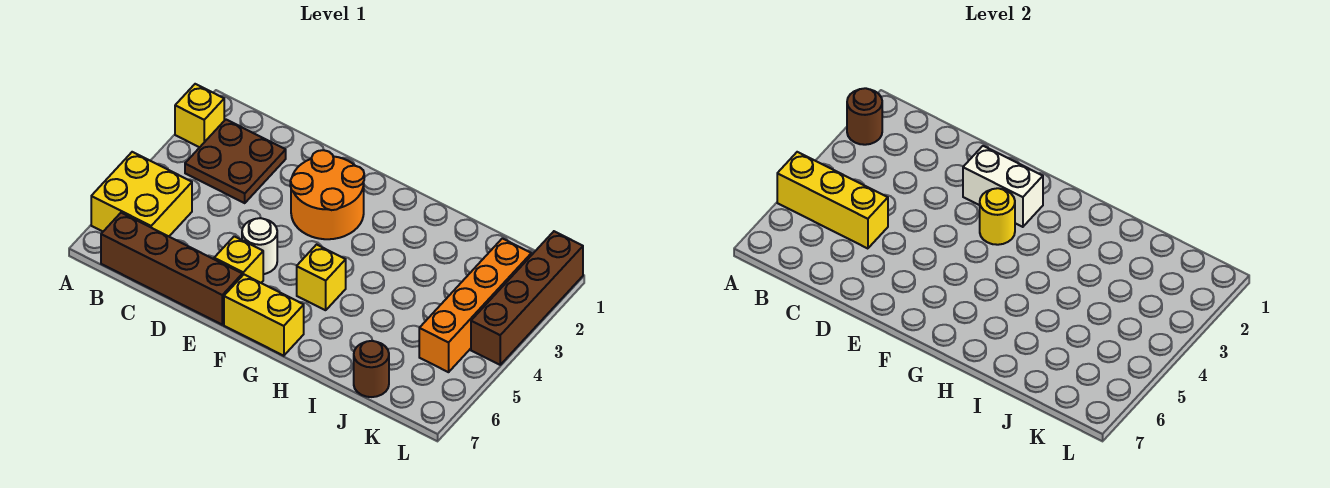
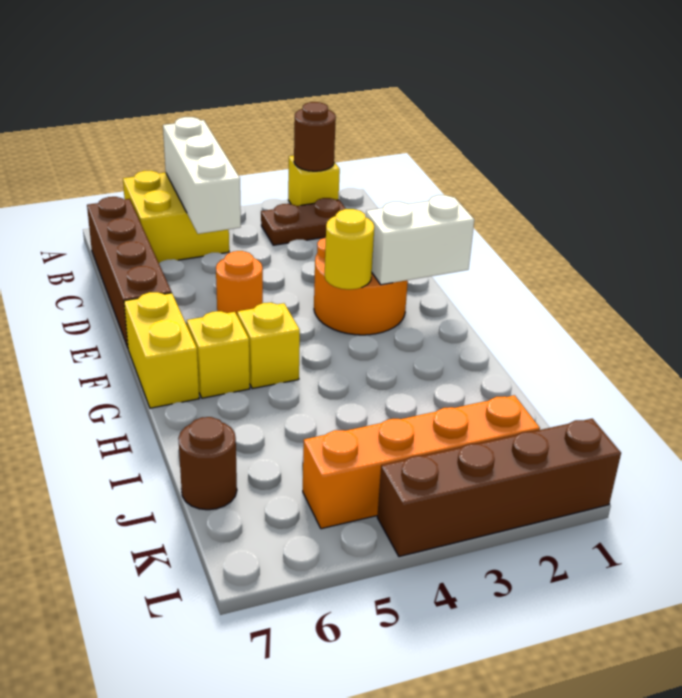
yellow 1x3 brick [777,152,888,249] -> white 1x3 brick [163,117,241,234]
brown 2x2 plate [185,120,286,203] -> brown 1x2 plate [261,198,346,245]
white 1x2 brick [963,146,1043,227] -> white 1x2 brick turned to [366,195,474,285]
white 1x1 round brick [242,218,277,274] -> orange 1x1 round brick [216,251,263,316]
yellow 1x1 brick [214,236,263,283] -> yellow 1x1 brick moved to [187,311,250,398]

